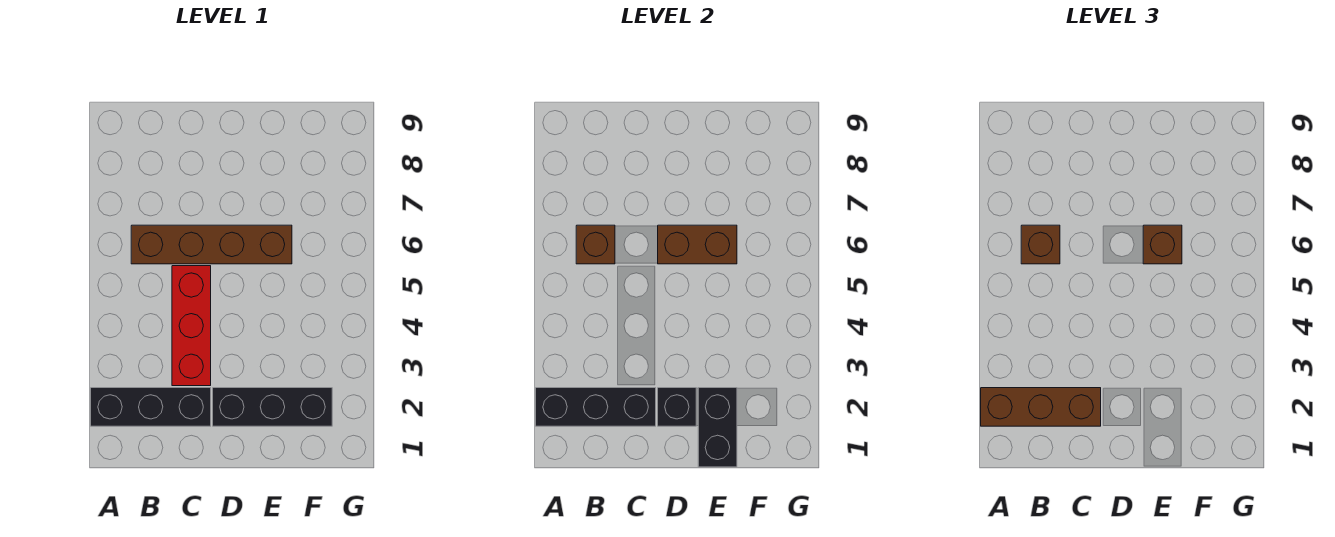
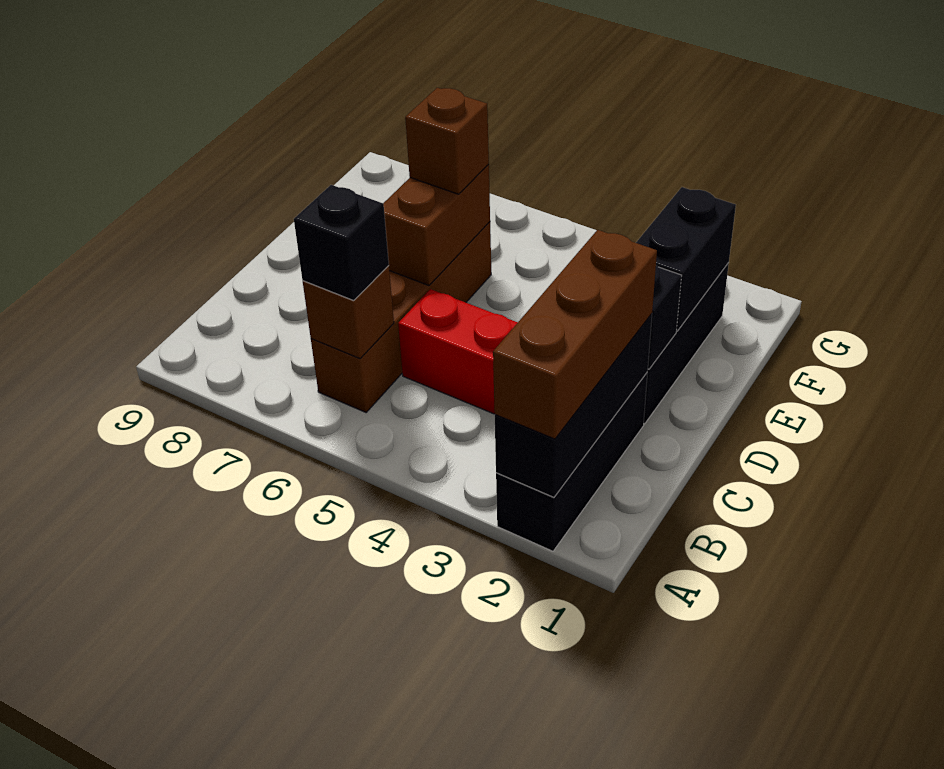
brown 1x1 brick [1021,225,1060,264] -> black 1x1 brick [294,185,389,301]
black 1x2 brick [698,388,737,467] -> black 1x2 brick turned to [636,187,736,331]

